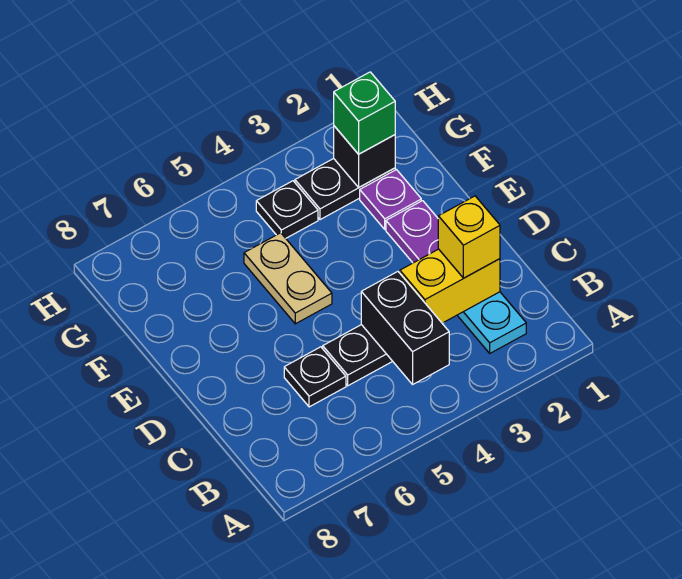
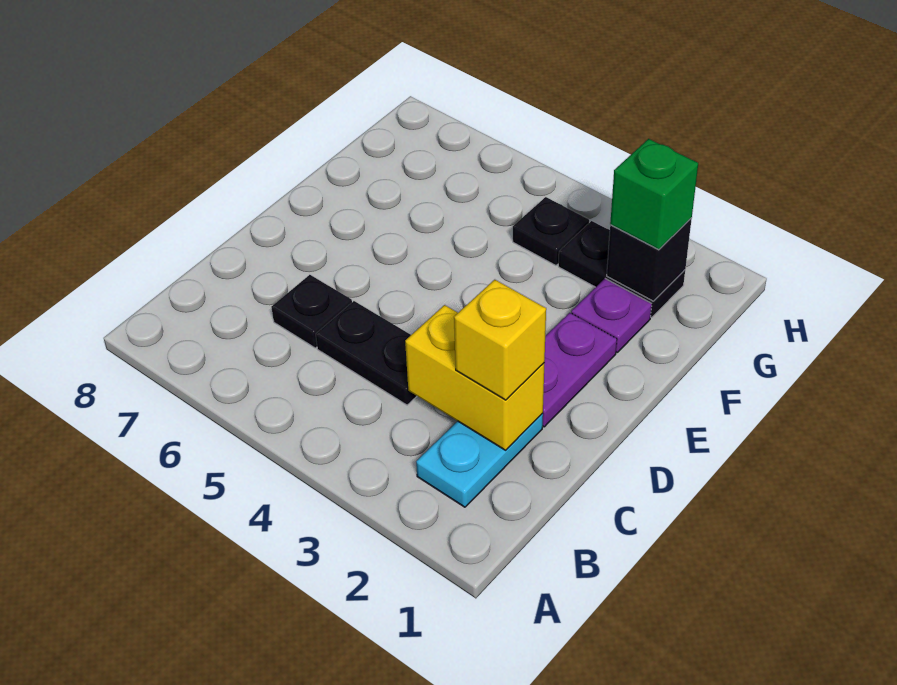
black 1x2 brick [361,272,449,384] -> none
tan 1x2 plate [244,233,332,324] -> none

